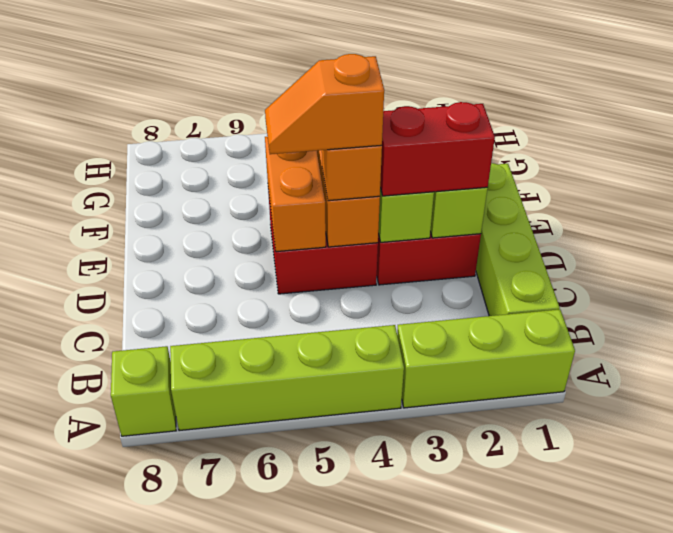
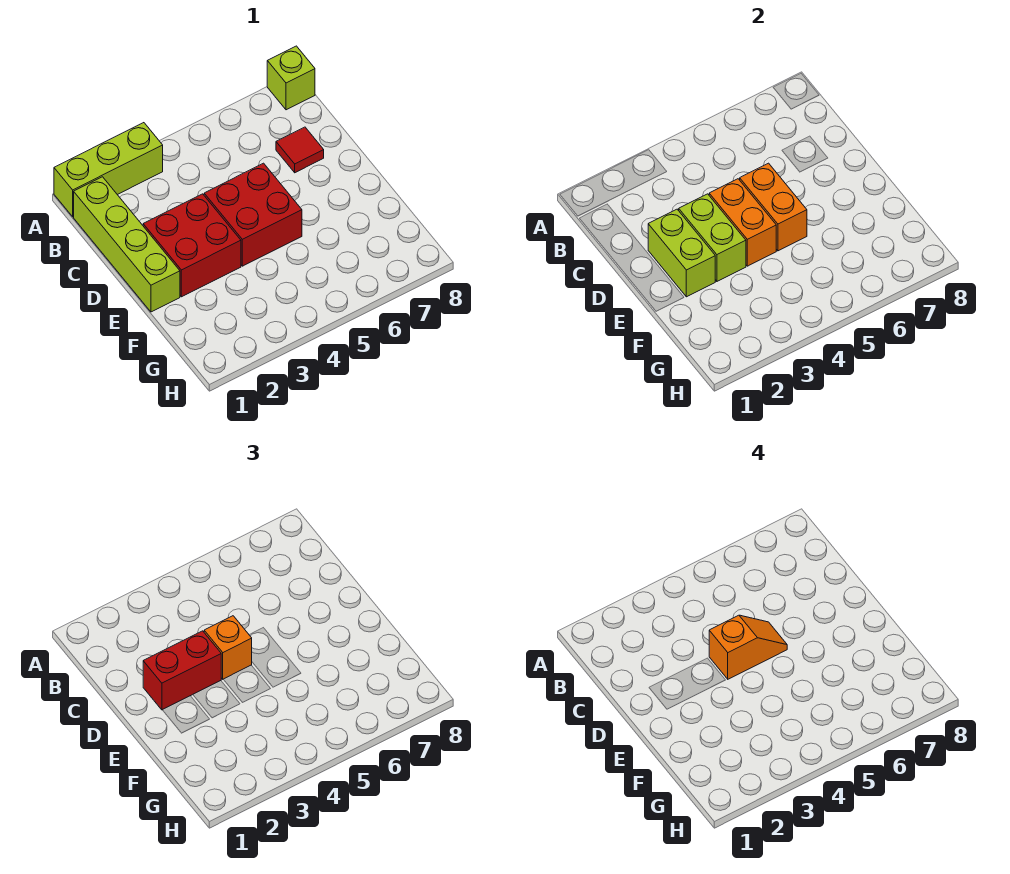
lime 1x4 brick [170,325,404,431] -> none
none -> red 1x1 tile [276,127,324,173]

